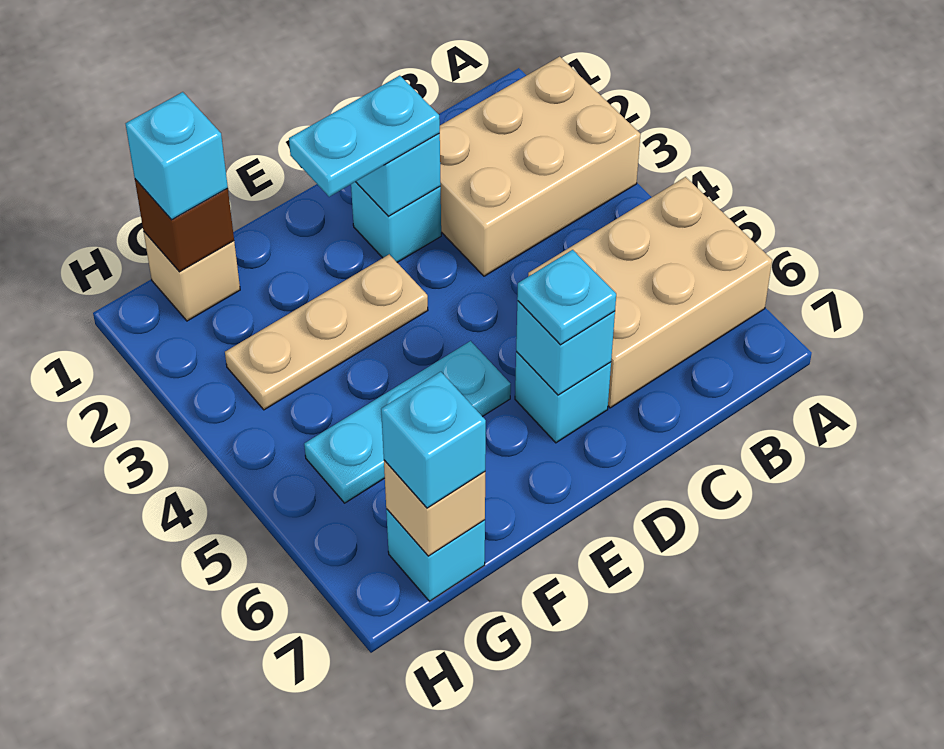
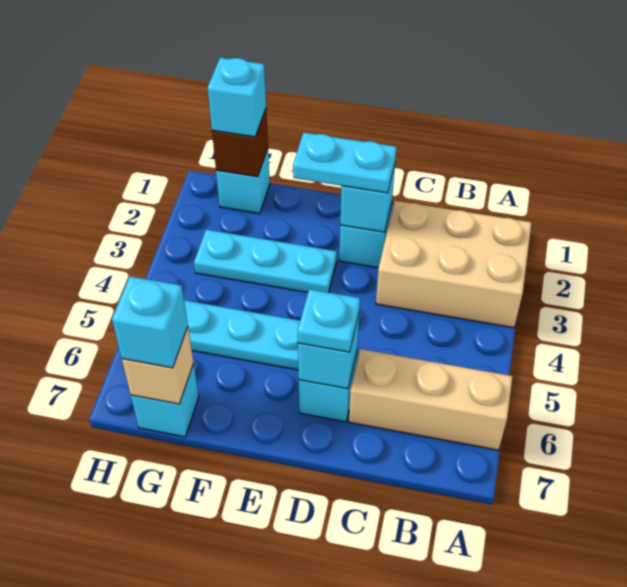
tan 2x3 brick [528,177,772,408] -> tan 1x3 brick [349,349,512,450]
tan 1x3 plate [225,254,428,410] -> cyan 1x3 plate [194,230,337,292]
tan 1x1 brick [144,232,240,321] -> cyan 1x1 brick [216,149,270,214]

